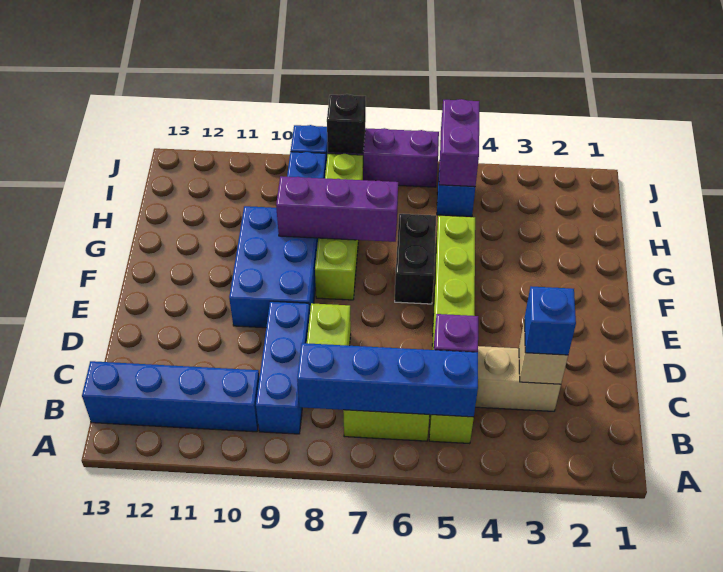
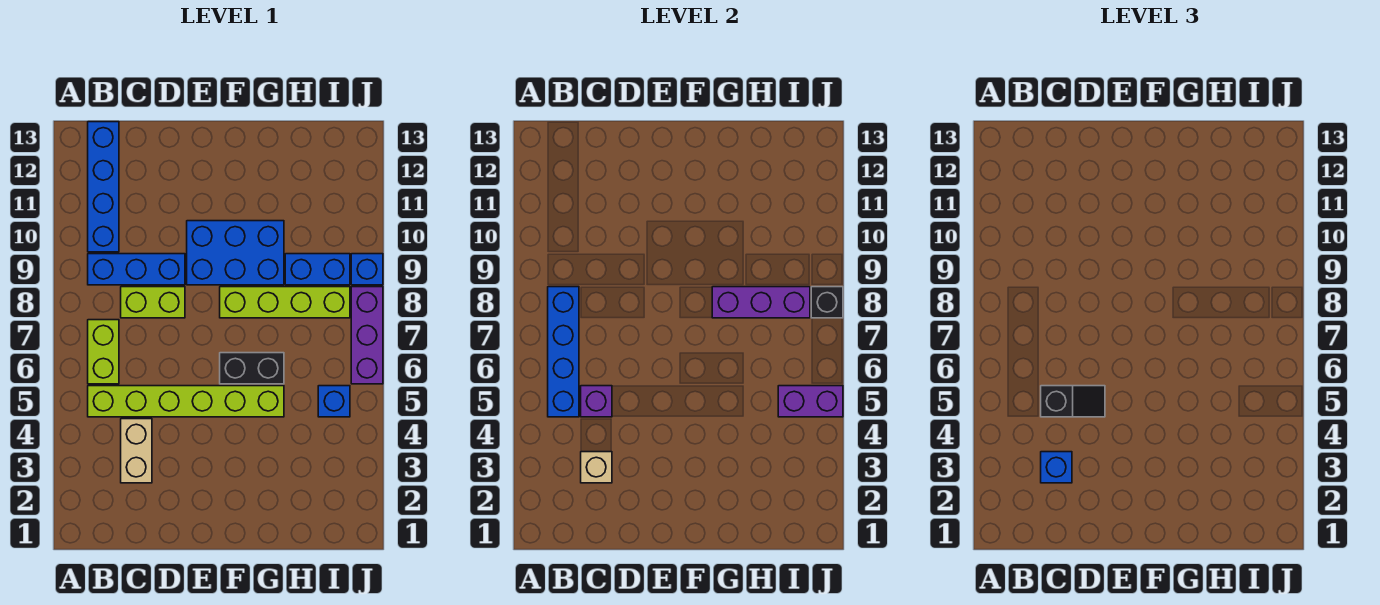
none -> black 1x2 slope [1041,386,1105,417]
purple 1x3 brick [276,176,398,242] -> purple 1x3 brick turned to [712,287,810,318]

